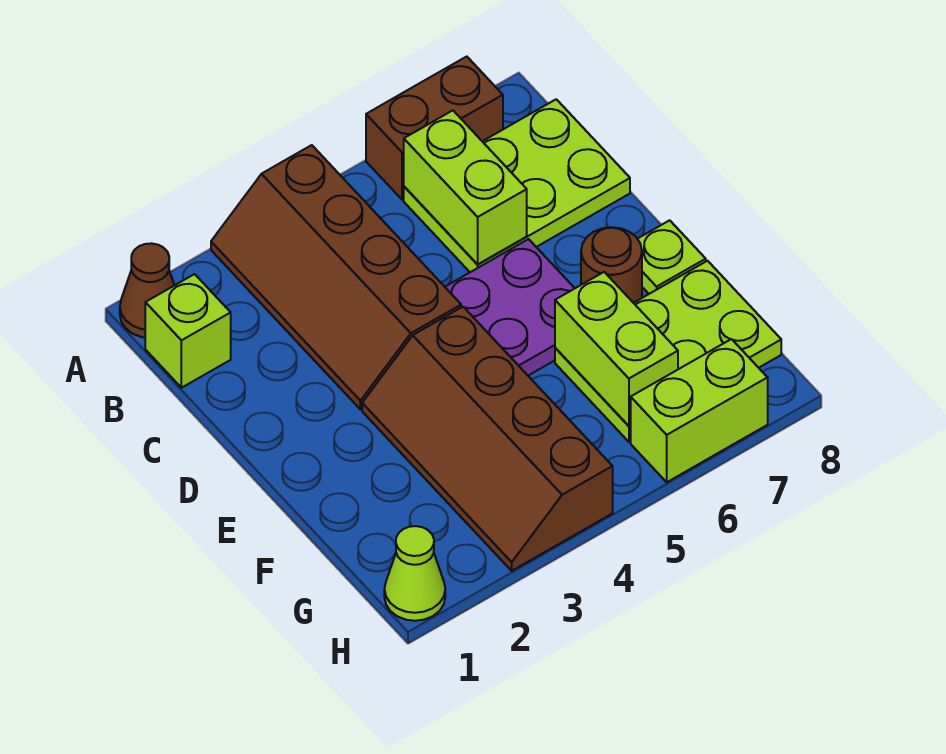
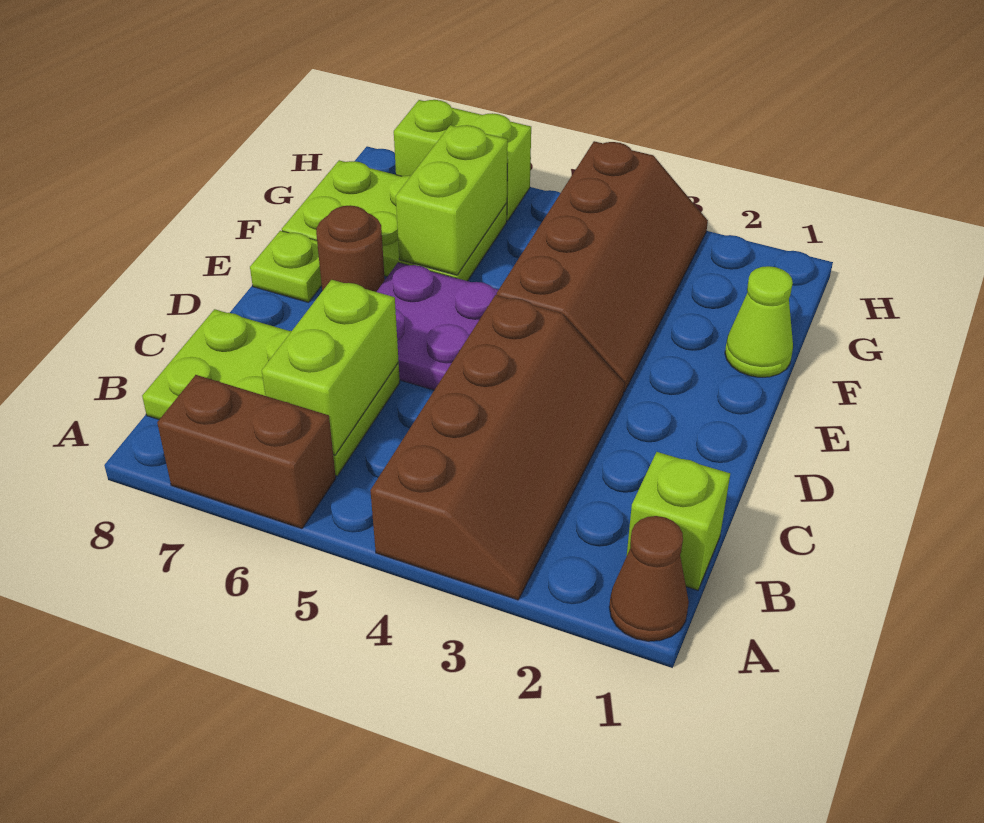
lime 1x1 cone [384,526,445,621] -> lime 1x1 cone moved to [725,266,793,377]

